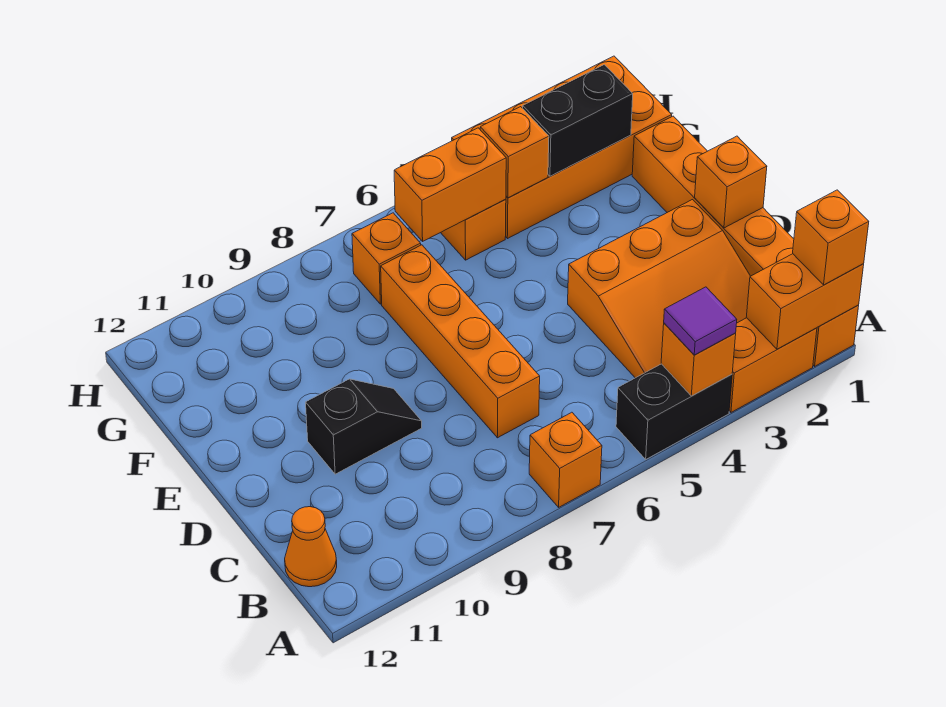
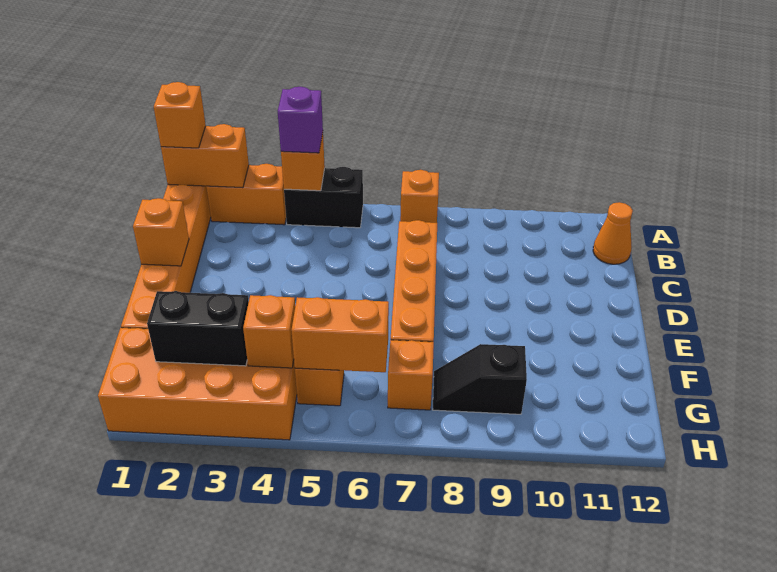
purple 1x1 tile [664,287,737,355] -> purple 1x1 brick [278,87,323,153]
orange 3x3 slope [568,200,750,378] -> none
black 1x2 slope [306,379,422,474] -> black 1x2 slope moved to [433,344,527,414]

